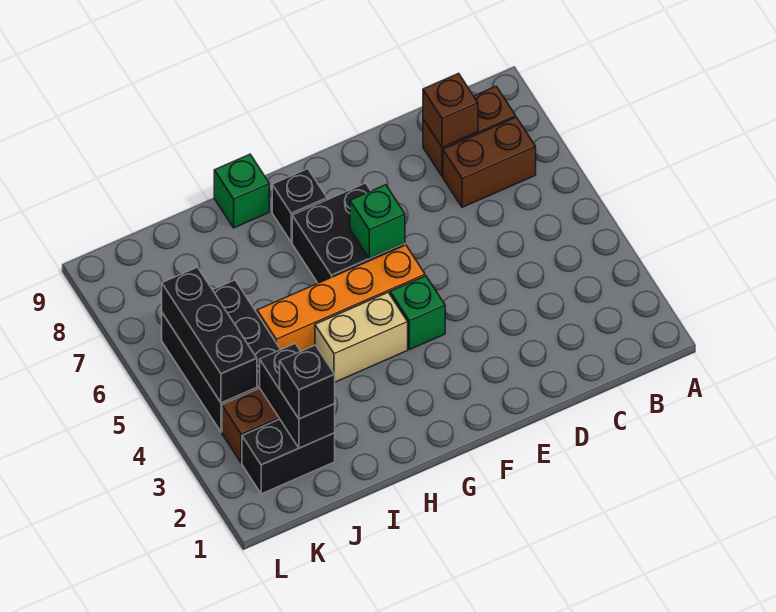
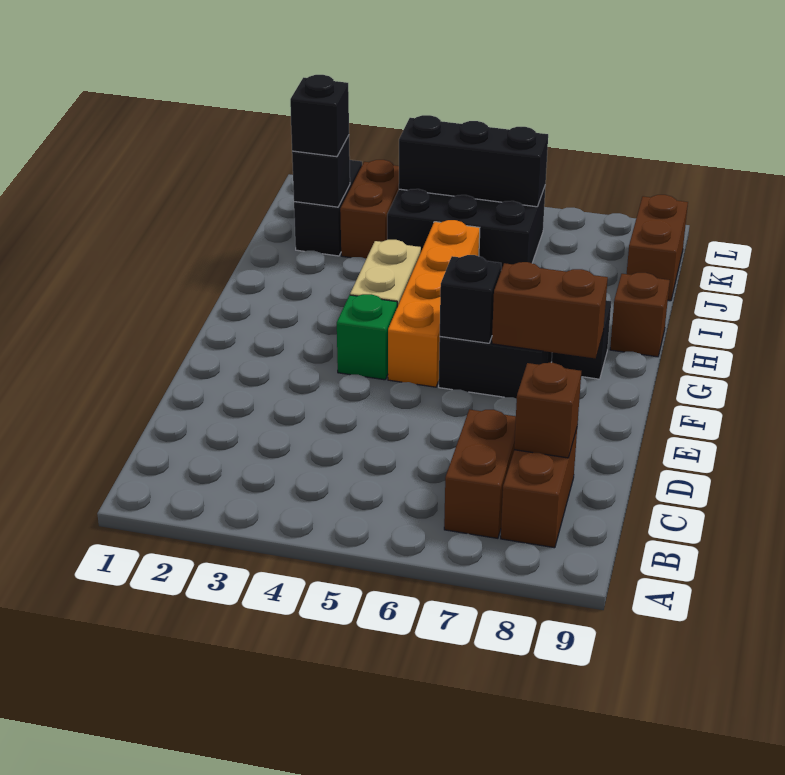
green 1x1 brick [350,185,405,259] -> black 1x1 brick [440,255,501,343]
none -> brown 1x2 brick [492,262,608,358]
green 1x1 brick [214,154,269,228] -> brown 1x1 brick [610,273,670,357]
black 1x2 brick [260,343,335,448] -> black 1x1 brick [292,136,350,207]
none -> brown 1x2 brick [627,195,688,301]

